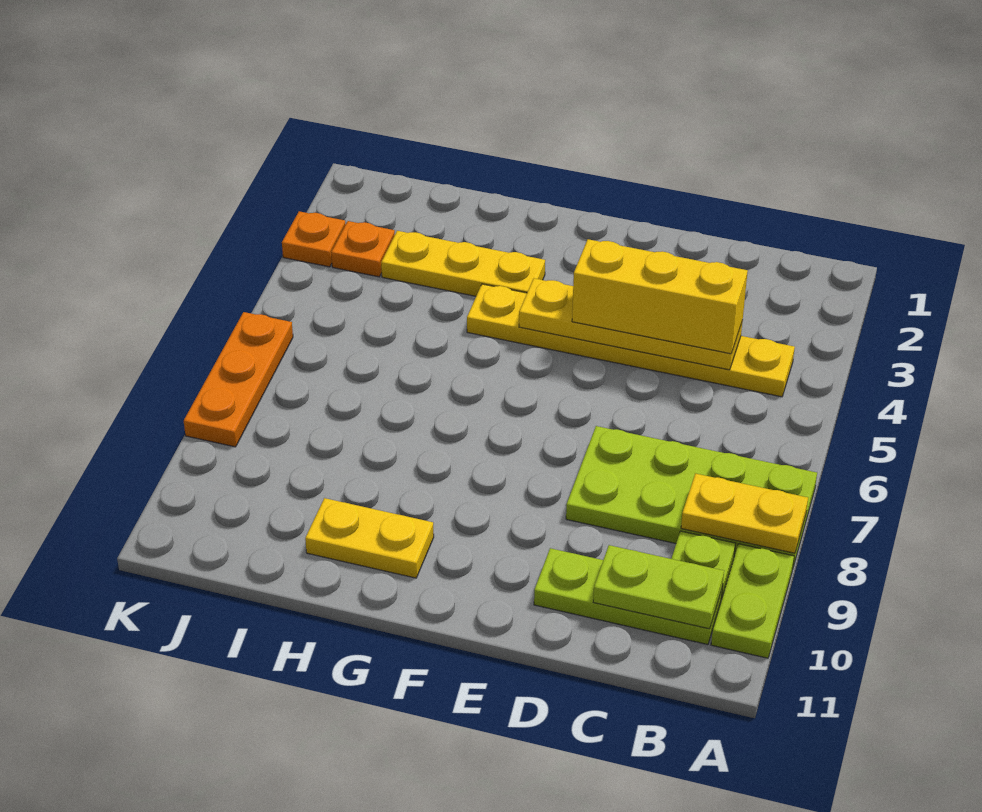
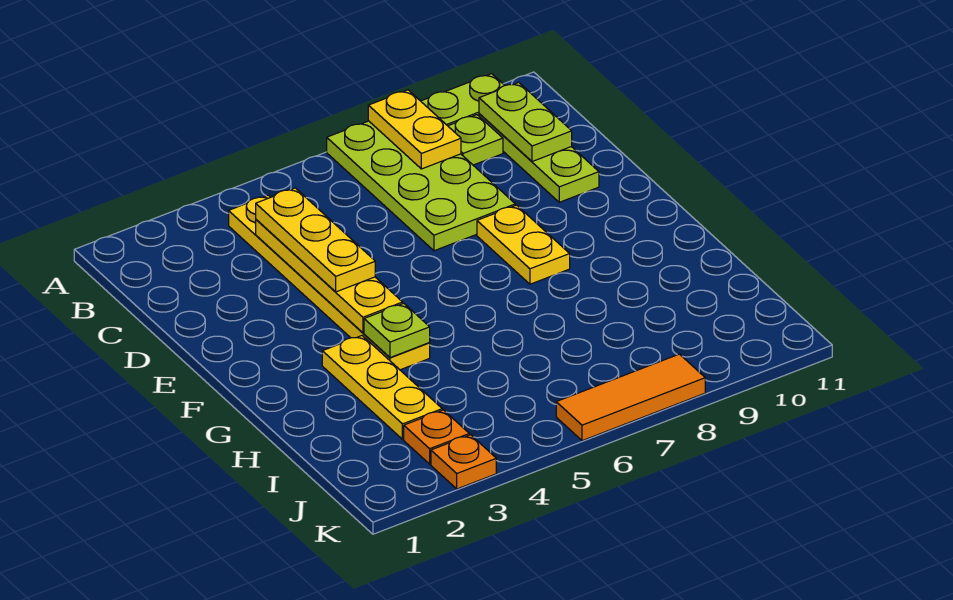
yellow 1x3 brick [572,239,748,354] -> yellow 1x3 plate [256,188,375,292]
none -> lime 1x1 plate [364,303,430,358]
yellow 1x2 plate [305,498,434,578] -> yellow 1x2 plate moved to [477,205,570,284]
orange 1x3 plate [184,312,293,447] -> orange 1x3 tile [556,354,705,441]

